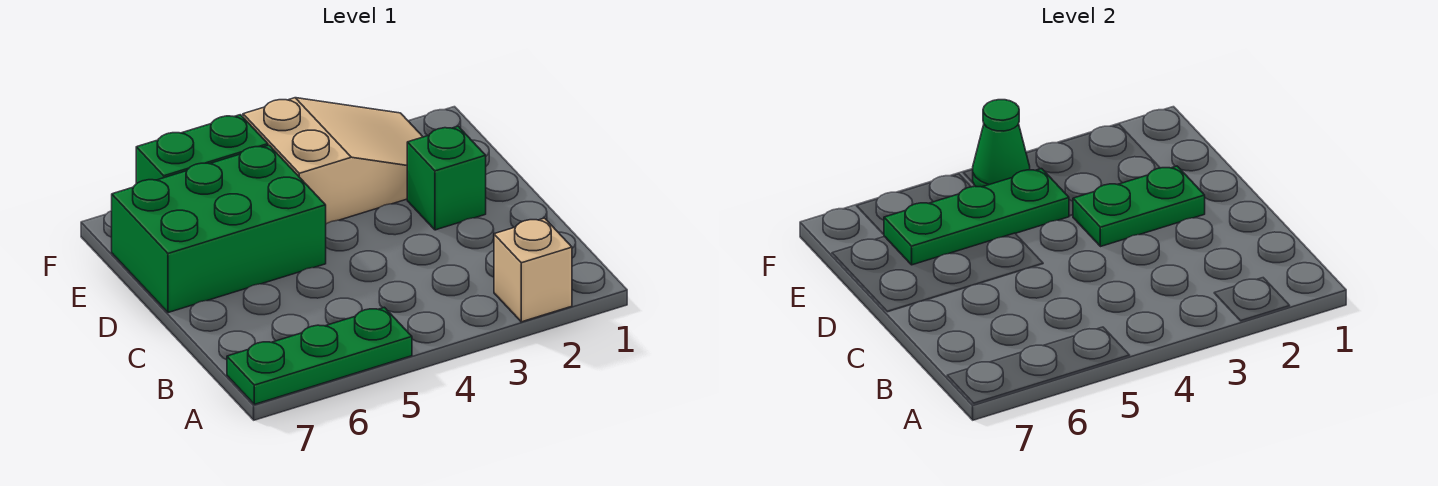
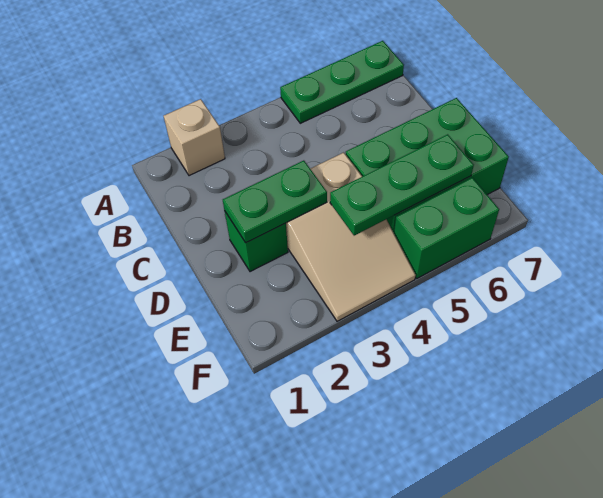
tan 2x3 slope [243,98,423,224] -> tan 2x3 slope turned to [286,152,416,321]
green 1x1 cone [973,100,1030,187] -> none

